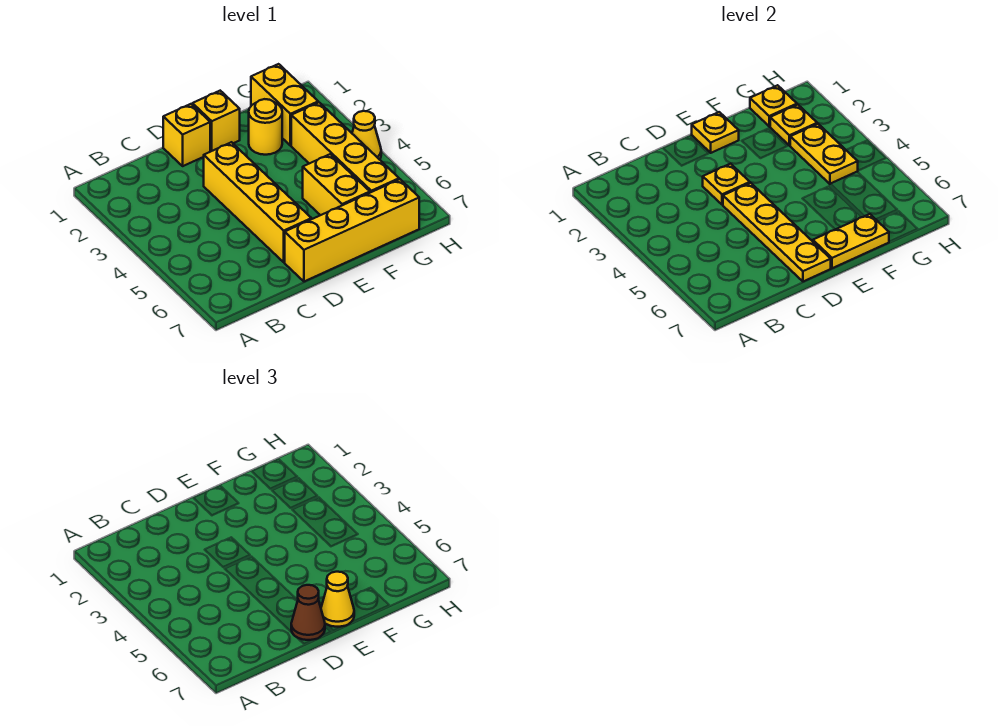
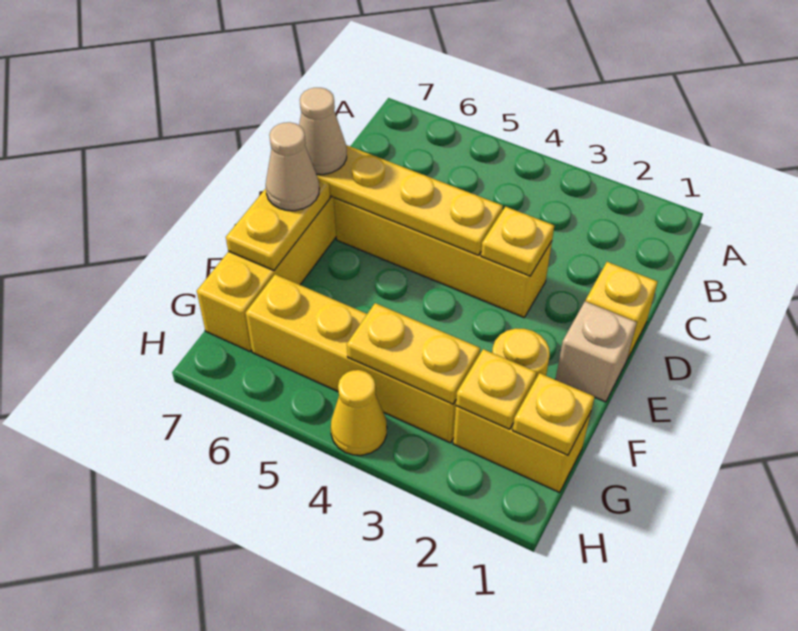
brown 1x1 cone [291,585,325,640] -> tan 1x1 cone [299,88,347,175]
yellow 1x1 brick [193,91,240,152] -> tan 1x1 brick [555,301,637,402]
yellow 1x1 plate [692,112,739,153] -> none
yellow 1x1 cone [321,572,354,627] -> tan 1x1 cone [266,122,319,211]
yellow 1x2 brick [303,154,370,215] -> none

